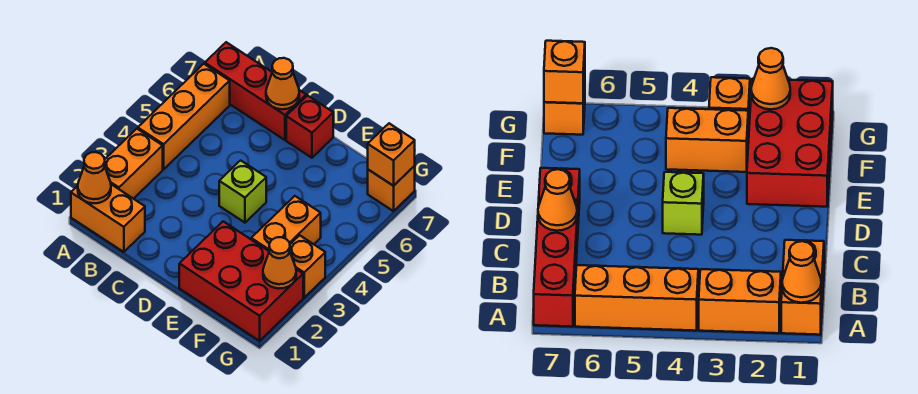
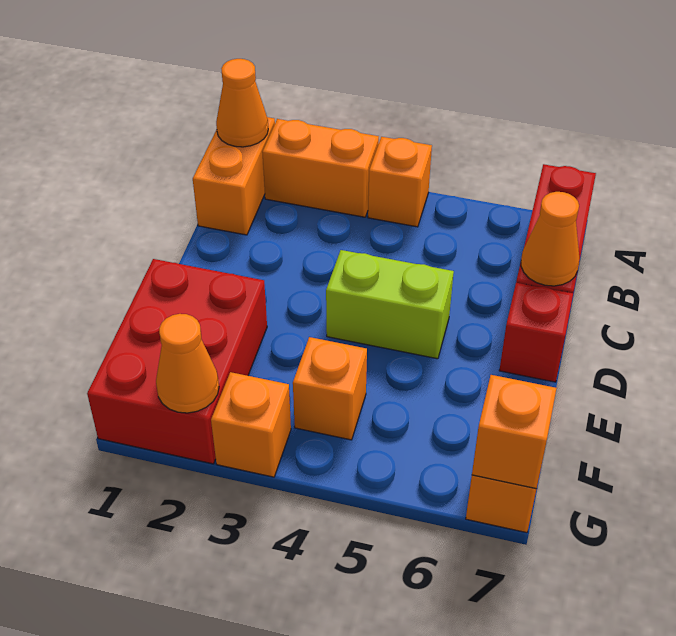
orange 1x3 brick [138,64,230,169] -> orange 1x1 brick [368,137,432,227]
lime 1x1 brick [219,160,266,223] -> lime 1x2 brick [326,250,454,359]
orange 1x2 brick [251,196,321,251] -> orange 1x1 brick [293,337,367,440]

